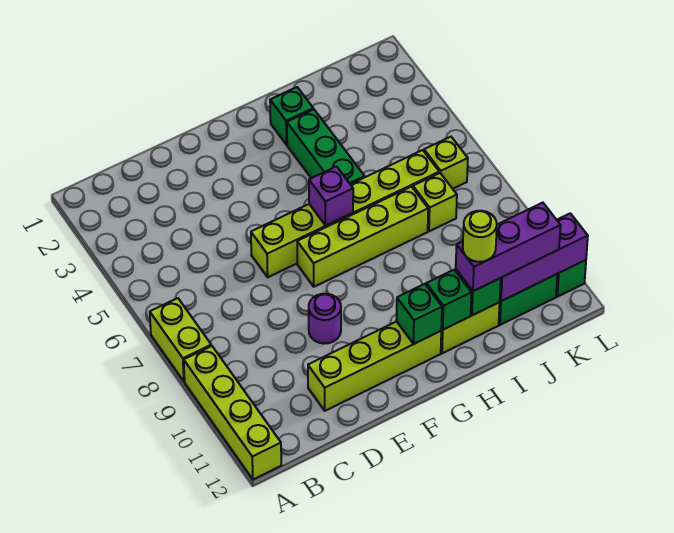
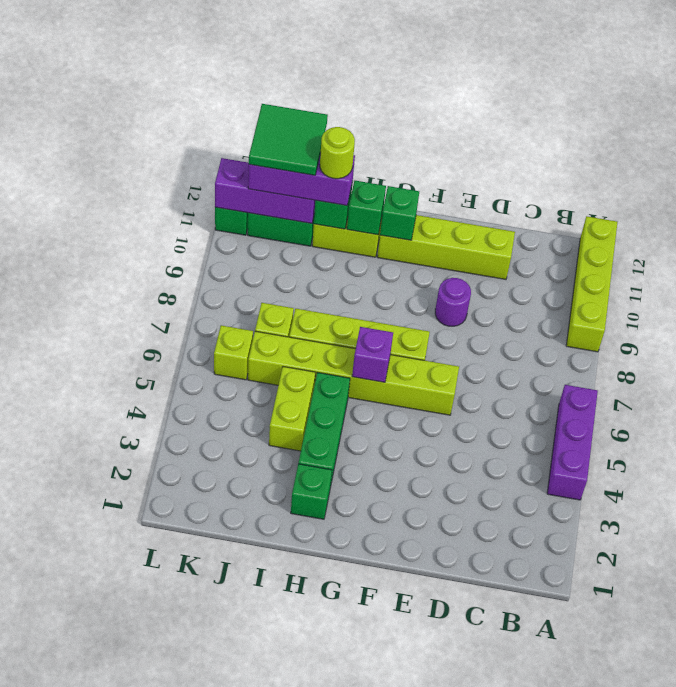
none -> purple 1x3 brick [547,385,598,500]
lime 1x2 brick [150,298,211,382] -> lime 1x2 brick moved to [269,367,315,451]
none -> green 2x2 tile [249,104,328,175]

